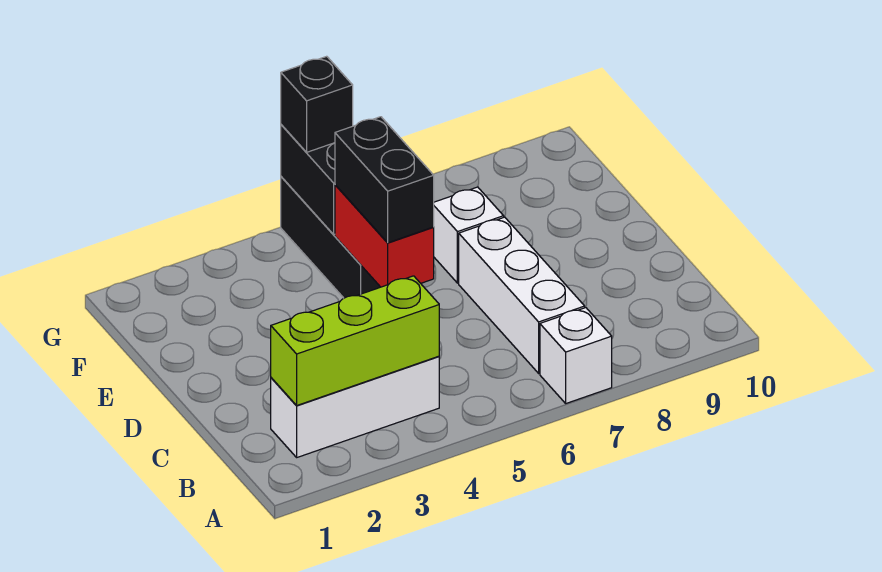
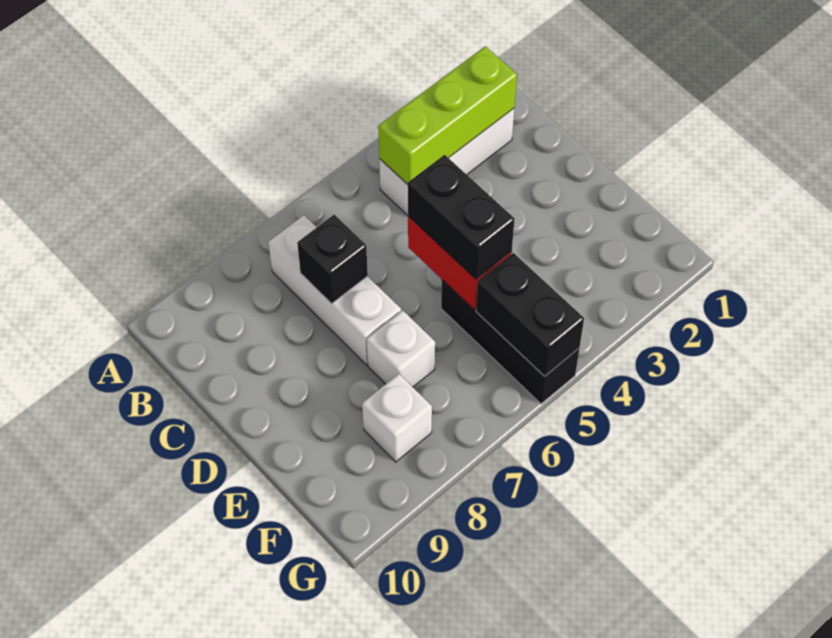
white 1x1 brick [540,308,612,403] -> white 1x1 brick moved to [362,374,432,462]
black 1x1 brick [281,56,353,152] -> black 1x1 brick moved to [297,215,368,304]

